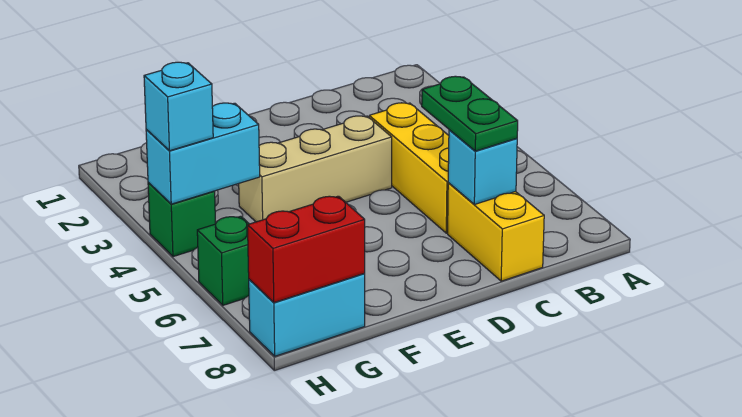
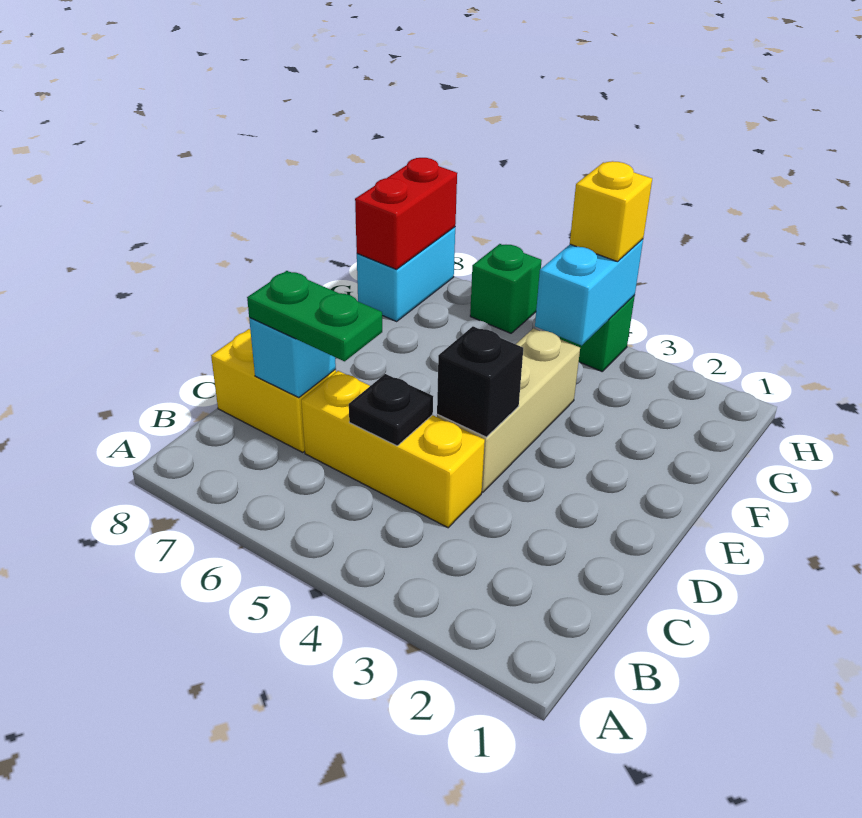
none -> black 1x1 plate [349,374,433,446]
none -> black 1x1 brick [437,326,523,437]
cyan 1x1 brick [144,62,213,151] -> yellow 1x1 brick [570,161,652,262]

